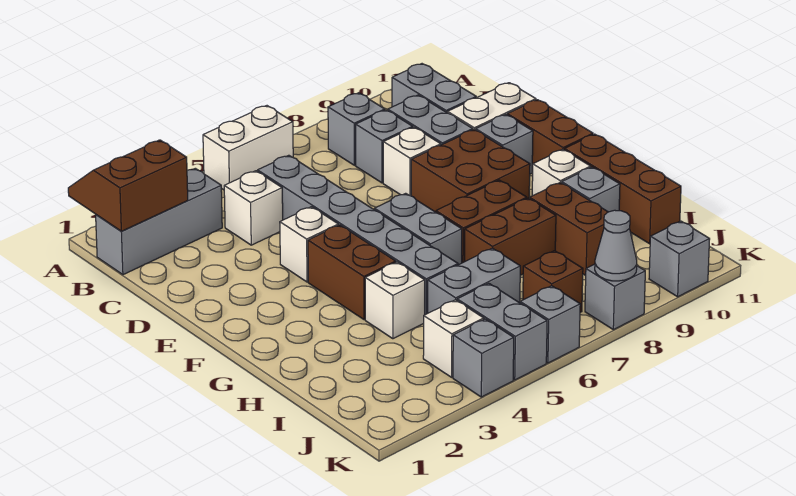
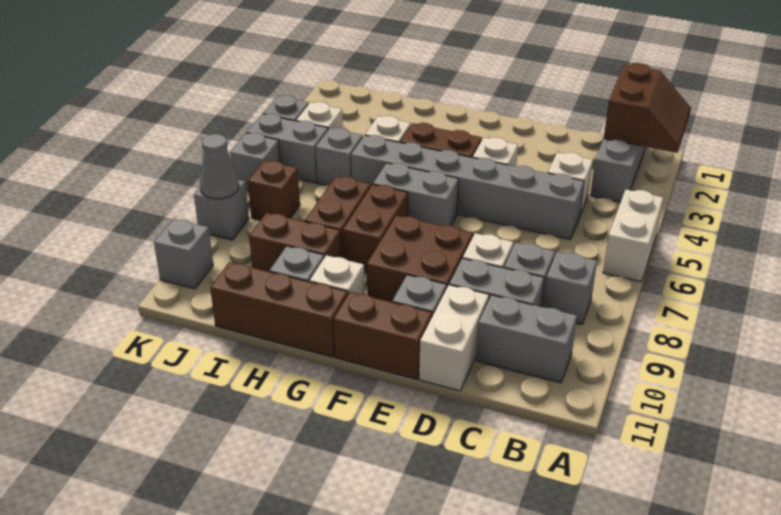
grey 1x2 brick [428,248,520,313] -> grey 1x1 brick [316,128,363,186]

